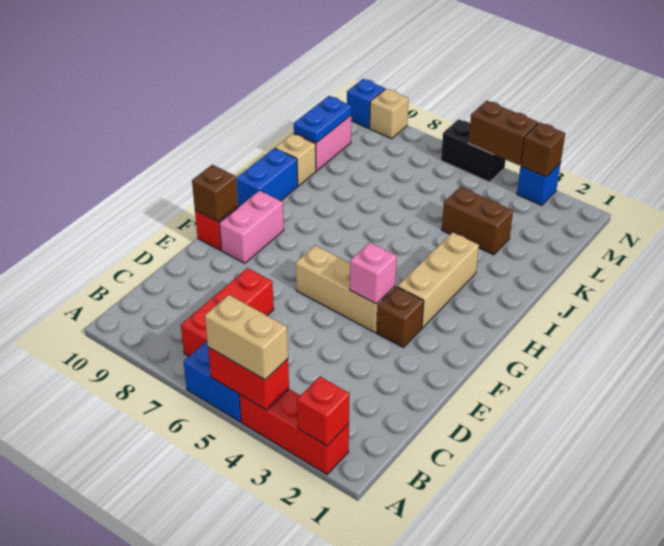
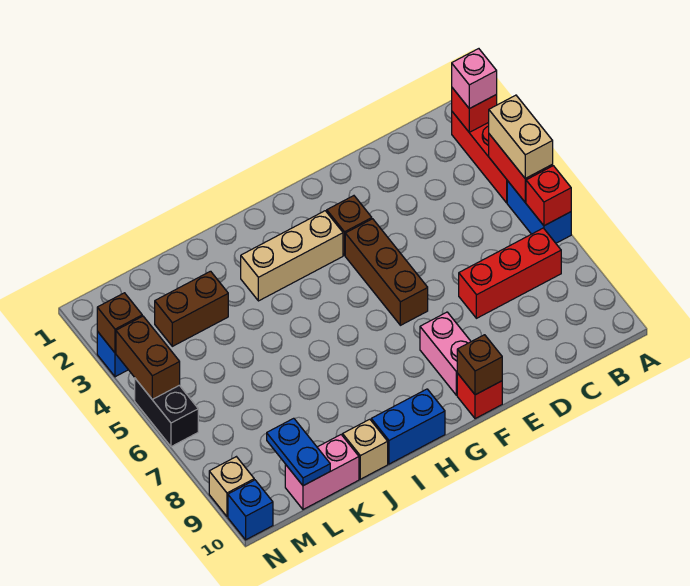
none -> red 1x1 brick [526,166,571,226]
tan 1x3 brick [296,245,395,333] -> brown 1x3 brick [345,219,428,325]
pink 1x1 brick [350,242,397,304] -> pink 1x1 brick moved to [452,49,497,109]
pink 1x2 brick [219,191,284,263] -> pink 1x2 brick turned to [420,312,471,395]
brown 1x2 brick [442,187,513,255] -> brown 1x2 brick turned to [155,271,228,346]
blue 1x2 plate [294,96,351,143] -> blue 1x2 plate turned to [267,418,330,486]

